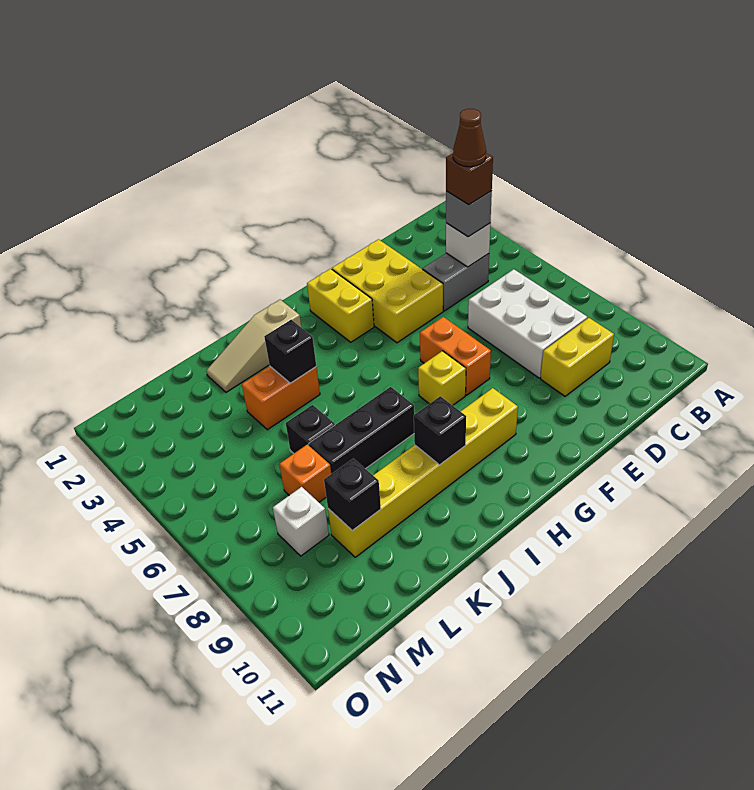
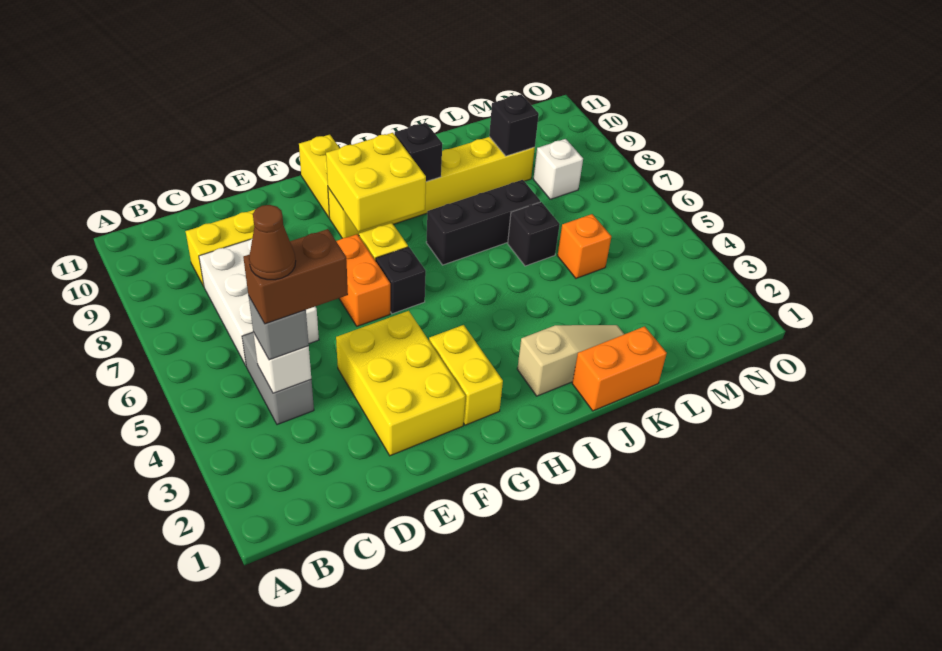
grey 1x2 brick [423,253,489,311] -> grey 1x2 brick turned to [242,332,314,425]
brown 1x1 brick [446,153,493,205] -> brown 1x2 brick [243,229,348,324]
none -> yellow 2x2 brick [326,133,426,232]
none -> yellow 1x2 brick [299,135,340,218]
orange 1x2 brick [242,366,320,430] -> orange 1x2 brick moved to [572,326,667,411]
black 1x1 brick [264,320,316,383] -> black 1x1 brick moved to [376,247,426,314]
orange 1x1 brick [279,444,331,502] -> orange 1x1 brick moved to [558,214,611,278]

